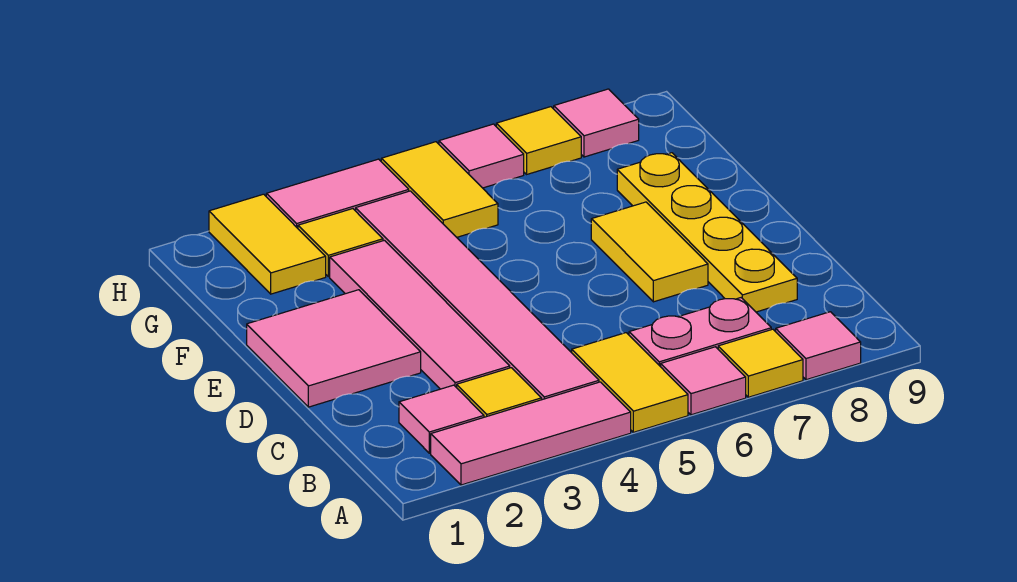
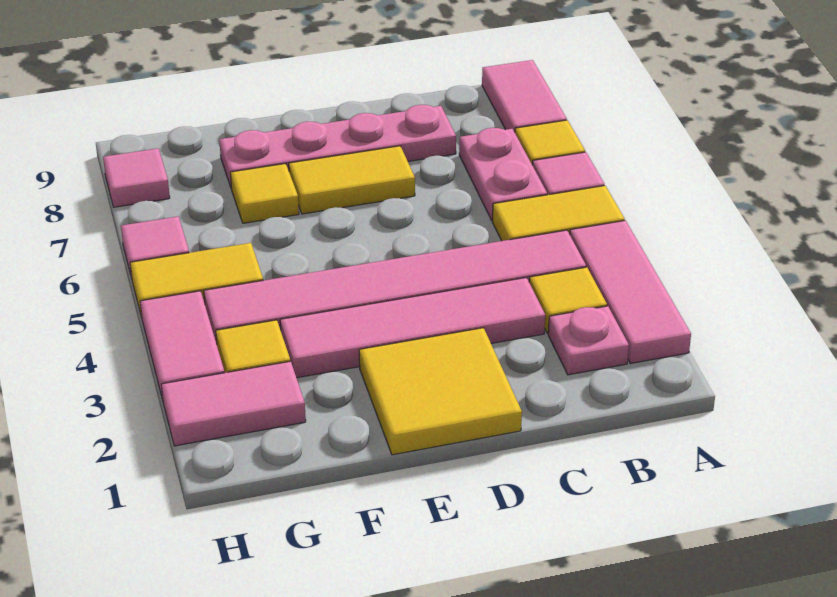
pink 1x1 tile [776,312,861,380] -> pink 1x2 tile [482,60,567,132]
pink 1x1 tile [399,385,484,453] -> pink 1x1 plate [548,306,629,375]
yellow 1x4 plate [617,153,797,312] -> pink 1x4 plate [219,105,456,189]
pink 2x2 tile [247,290,421,407] -> yellow 2x2 tile [359,328,522,455]
yellow 1x2 tile [209,194,326,294] -> pink 1x2 tile [161,361,306,446]
yellow 1x1 tile [496,107,581,174] -> yellow 1x1 tile moved to [230,164,299,223]

